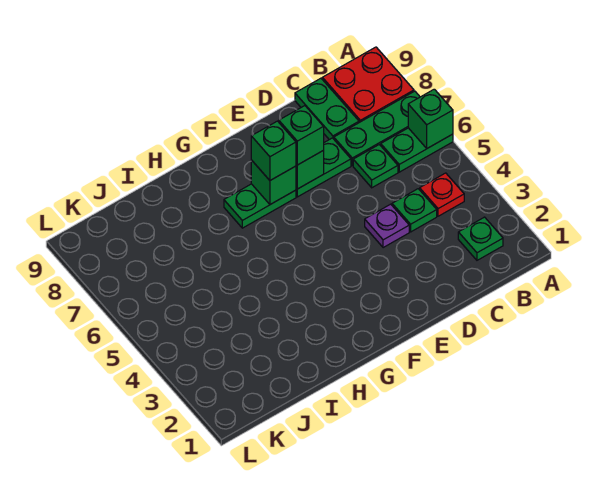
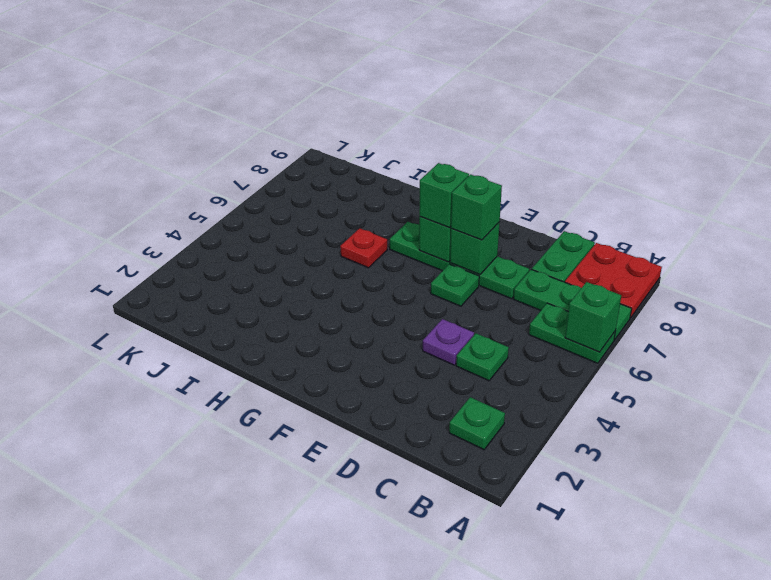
red 1x1 plate [420,173,464,216] -> red 1x1 plate moved to [340,228,387,268]
green 1x1 plate [353,144,398,188] -> green 1x1 plate moved to [431,264,479,306]

